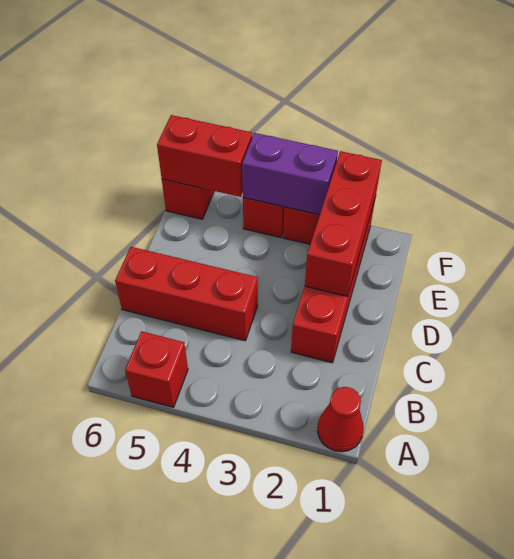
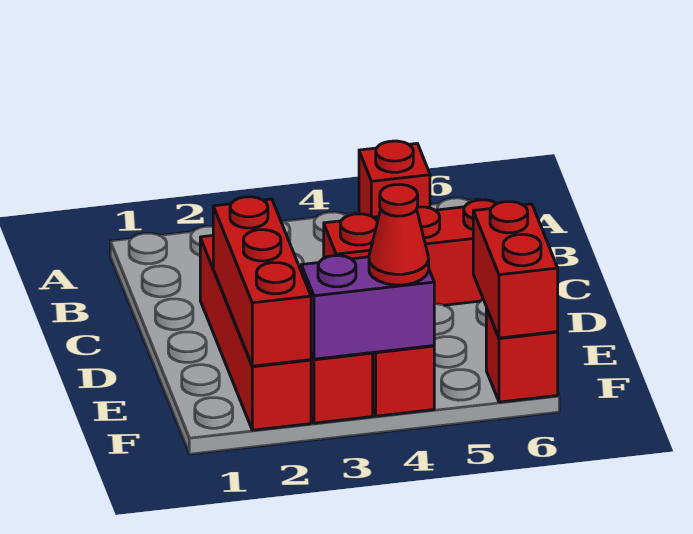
red 1x1 cone [318,387,364,452] -> red 1x1 cone moved to [369,184,429,285]
red 1x2 brick [157,115,252,197] -> red 1x2 brick turned to [473,202,558,338]

